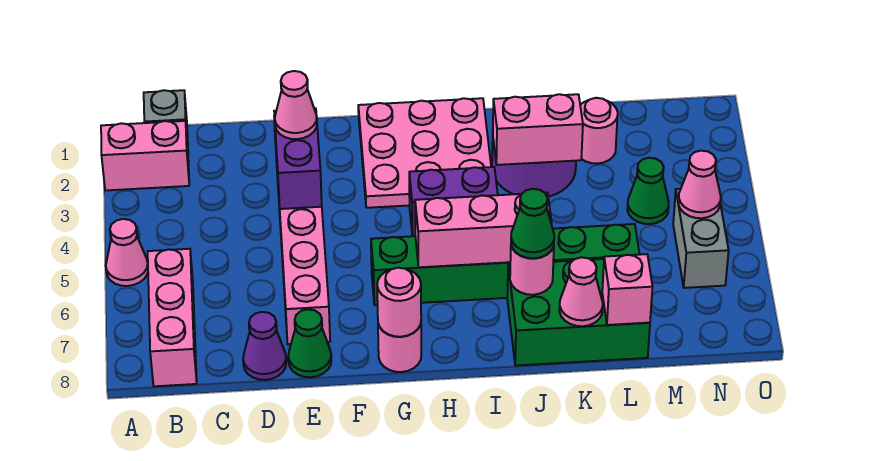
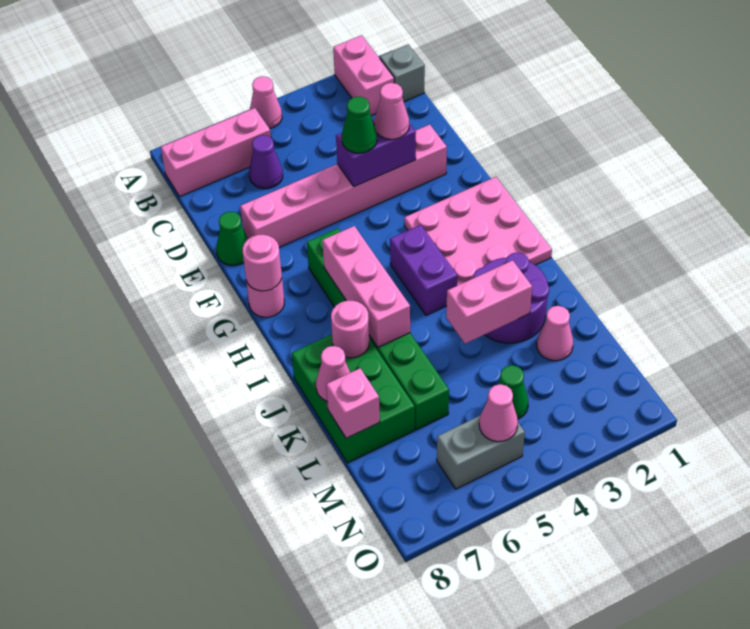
purple 1x1 cone [243,312,286,380] -> purple 1x1 cone moved to [249,135,283,189]
pink 1x2 brick [493,94,583,165] -> pink 1x2 brick turned to [446,260,532,344]
green 1x1 cone [511,189,554,258] -> green 1x1 cone moved to [342,97,377,153]
pink 1x1 round brick [580,98,618,164] -> pink 1x1 cone [537,306,573,361]

